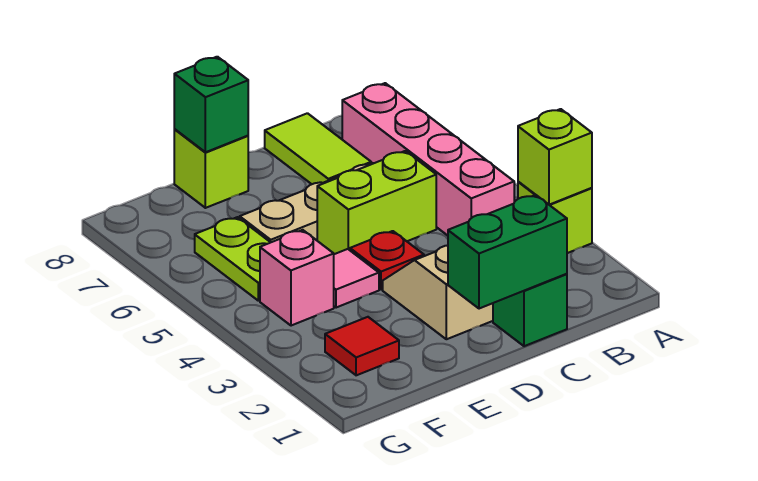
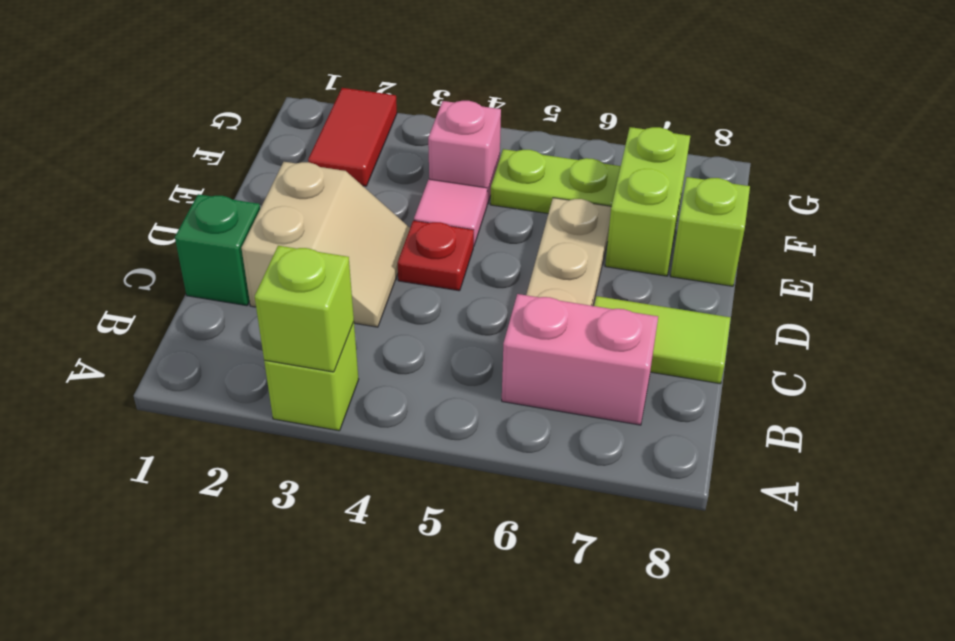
pink 1x4 brick [342,83,514,236] -> pink 1x2 brick [502,294,658,425]
green 1x2 brick [448,195,567,309] -> none
lime 1x2 brick [317,151,436,254] -> lime 1x2 brick moved to [605,127,690,276]
green 1x1 brick [174,57,248,152] -> none
red 1x1 tile [325,317,399,375] -> red 1x2 tile [308,88,397,186]

